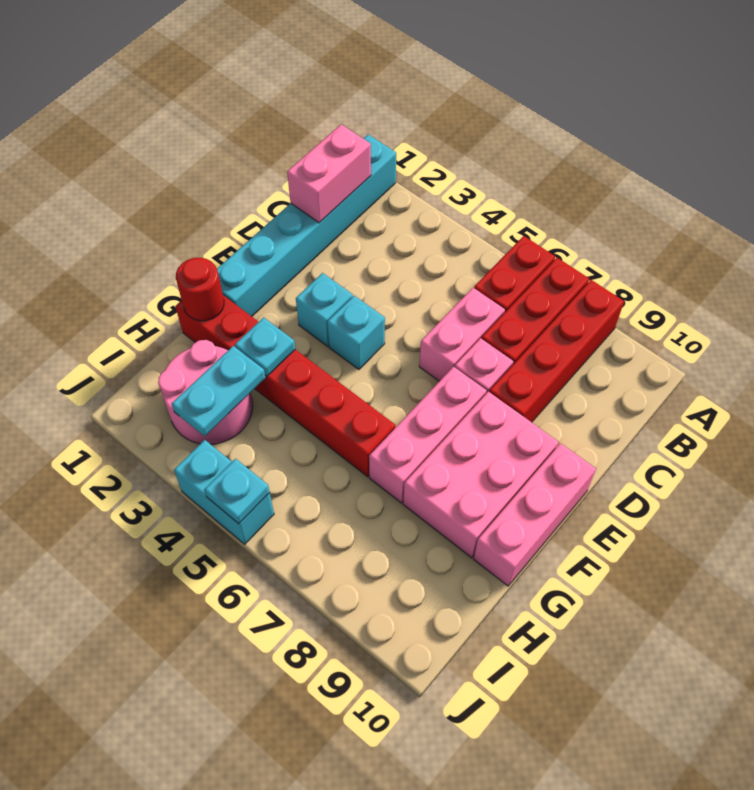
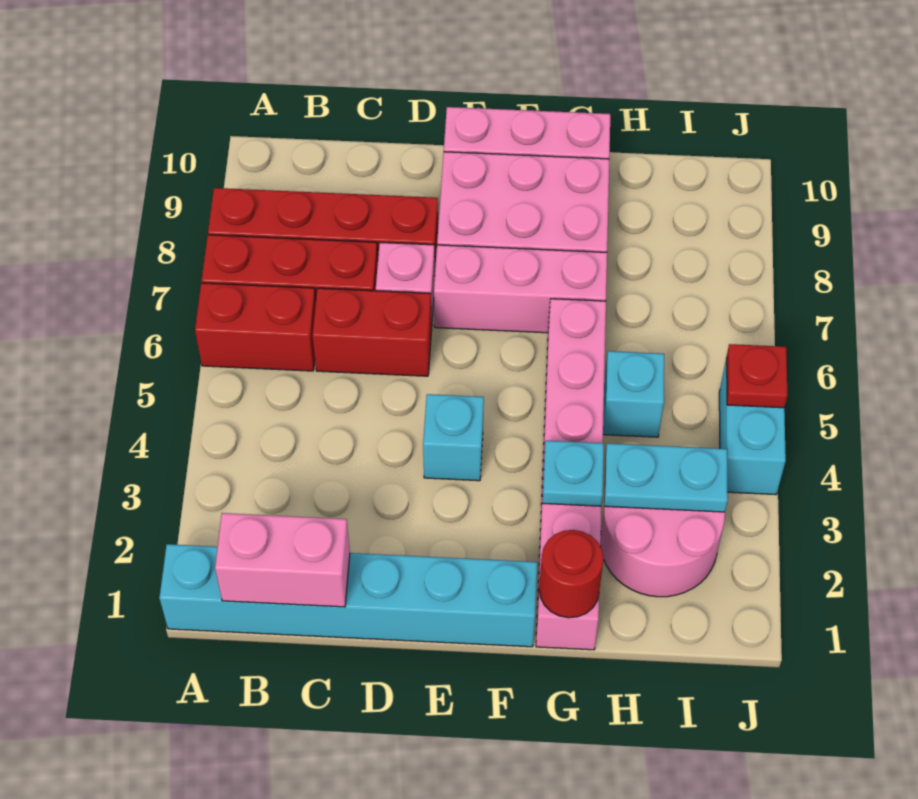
pink 1x2 brick [419,288,505,381] -> red 1x2 brick [313,288,432,376]
cyan 1x1 brick [296,273,353,346] -> cyan 1x1 brick moved to [603,351,664,437]
red 1x6 brick [175,295,395,477] -> pink 1x6 brick [536,299,606,650]
cyan 1x1 plate [204,459,270,524] -> red 1x1 plate [727,344,787,408]

